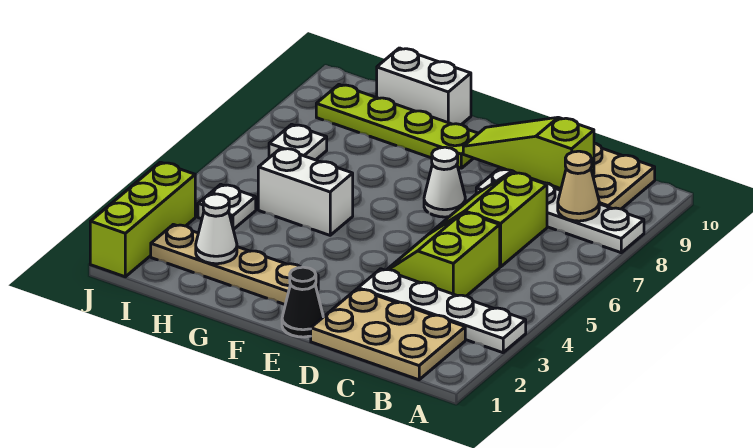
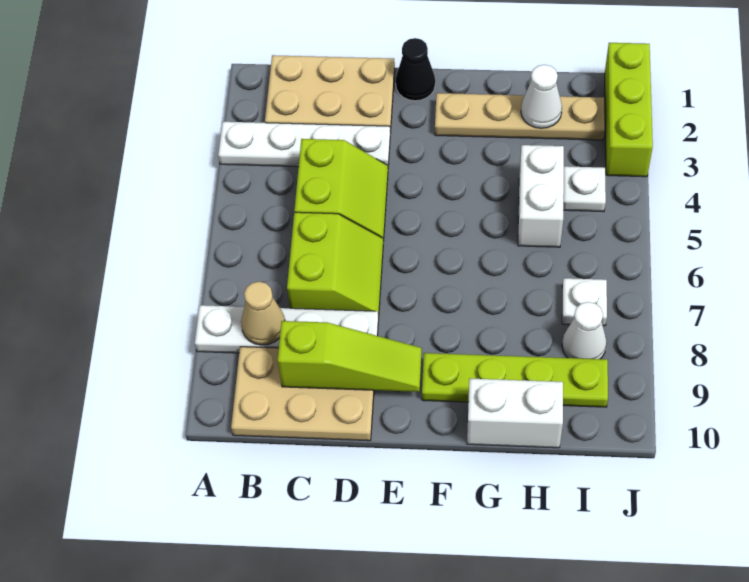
white 1x1 cone [424,147,465,217] -> white 1x1 cone moved to [562,302,607,359]
white 1x2 brick [258,148,353,235] -> white 1x2 brick turned to [518,145,564,247]

